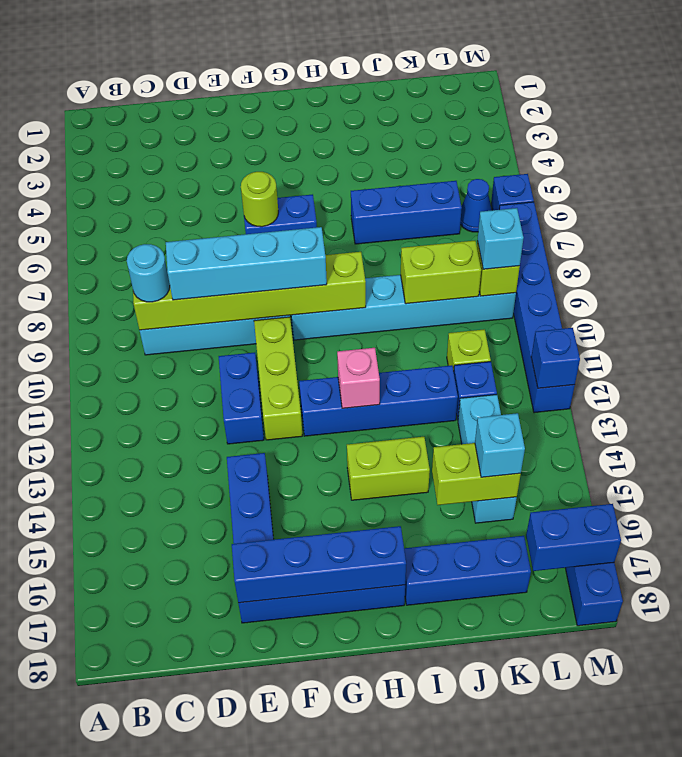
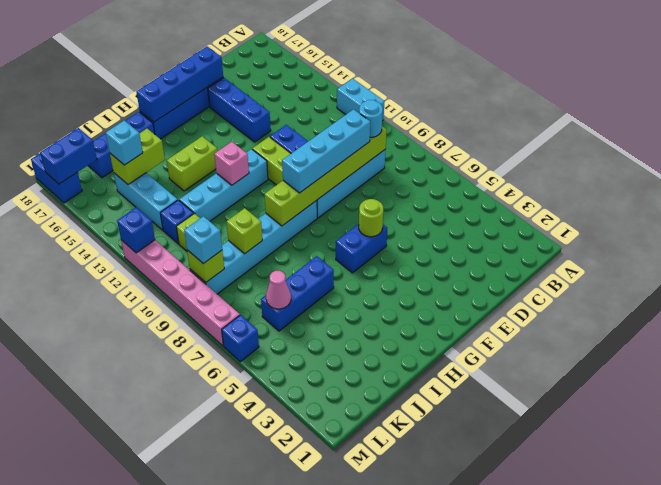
none -> cyan 1x2 brick [337,79,384,121]
blue 1x4 brick [299,365,458,436] -> cyan 1x4 brick [179,149,268,221]
lime 1x2 brick [401,241,481,304] -> lime 1x1 brick [226,208,262,254]
none -> pink 1x1 cone [266,271,291,309]
blue 1x1 cone [460,179,492,232] -> none
blue 1x6 brick [499,202,575,413] -> pink 1x6 brick [121,240,240,346]

